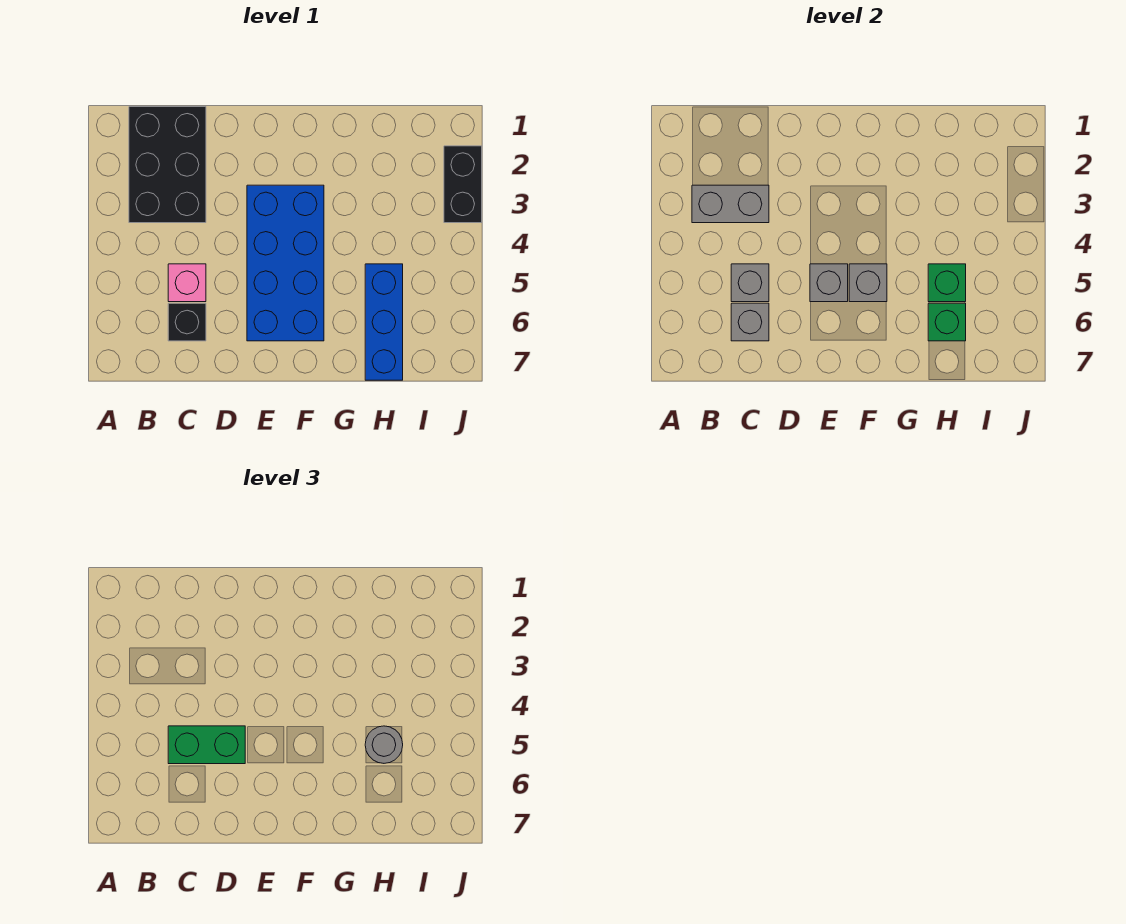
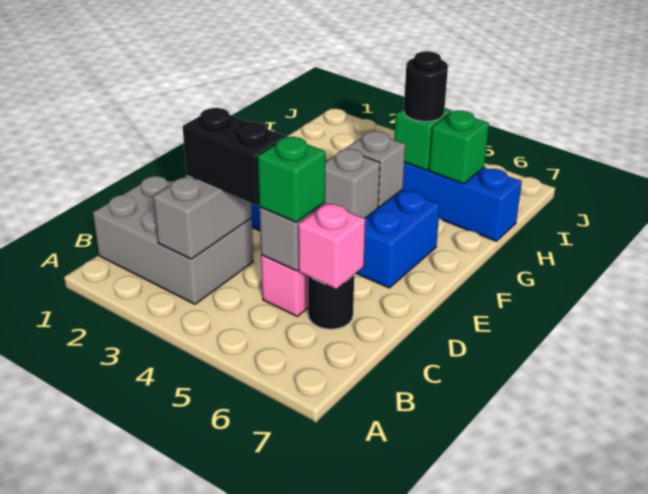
black 2x3 brick [129,107,206,223] -> grey 2x3 brick [93,176,253,304]
green 1x2 brick [168,726,245,764] -> green 1x1 brick [258,137,326,222]
black 1x1 brick [168,303,206,341] -> black 1x1 round brick [308,275,354,329]
grey 1x1 brick [731,303,769,341] -> pink 1x1 brick [298,203,365,289]
grey 1x1 round brick [365,726,403,763] -> black 1x1 round brick [404,51,448,122]
black 1x2 brick [444,146,482,223] -> black 1x2 brick moved to [183,108,286,206]

